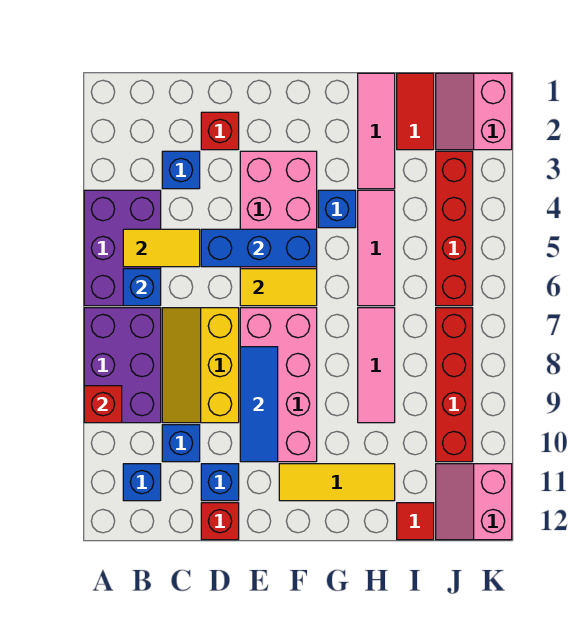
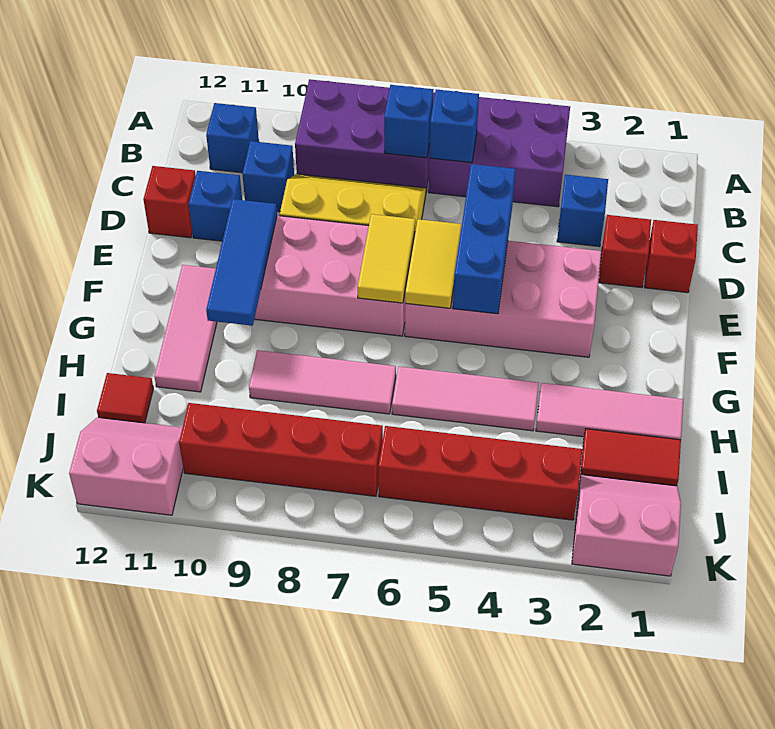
red 1x1 brick [84,386,122,423] -> red 1x1 brick moved to [645,220,698,293]
yellow 1x2 tile [123,229,200,267] -> yellow 1x2 tile moved to [358,214,415,303]
blue 1x3 tile [240,347,278,462] -> blue 1x3 tile turned to [206,199,277,326]
yellow 1x3 tile [279,464,395,501] -> pink 1x3 tile [154,265,217,392]
blue 1x1 brick [318,190,356,228] -> blue 1x1 brick moved to [384,85,433,158]

